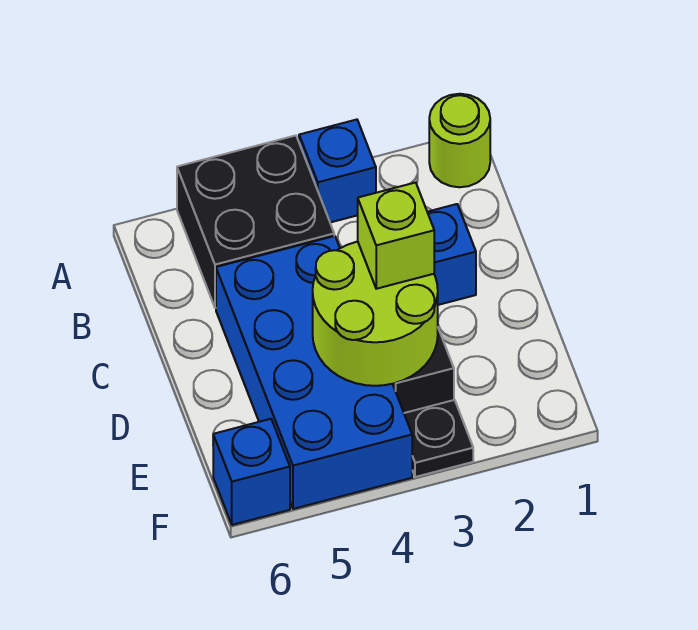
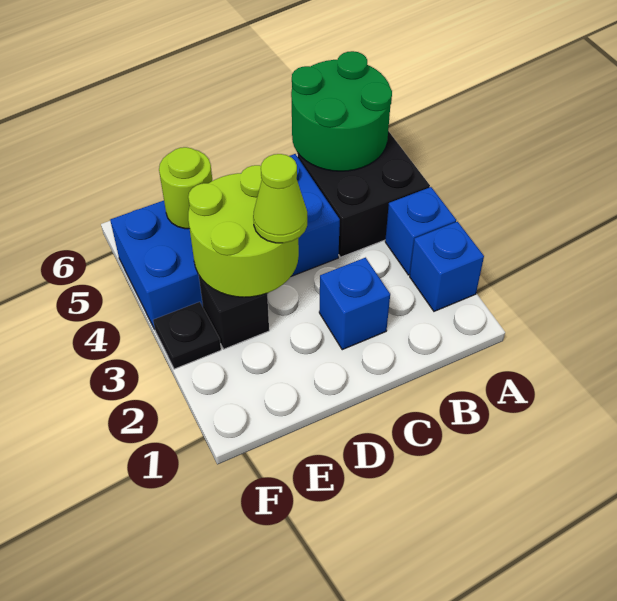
lime 1x1 round brick [429,94,490,187] -> lime 1x1 round brick moved to [159,147,212,229]
none -> green 2x2 round brick [291,51,392,171]
lime 1x1 brick [358,182,434,289] -> lime 1x1 cone [253,154,307,243]
blue 1x1 brick [213,419,290,525] -> blue 1x1 brick moved to [410,222,484,311]

